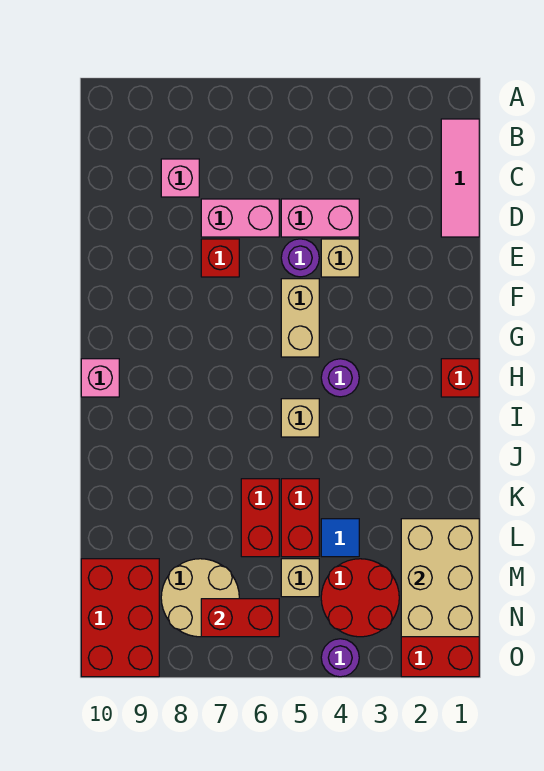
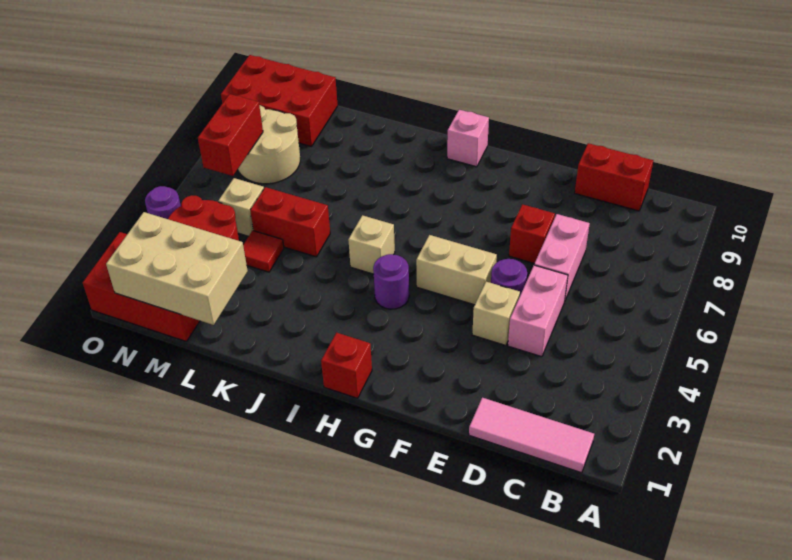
pink 1x1 brick [161,159,199,197] -> none
red 1x2 brick [241,479,279,557] -> red 1x2 brick moved to [575,143,653,211]
blue 1x1 tile [321,519,359,557] -> red 1x1 tile [243,231,284,272]

